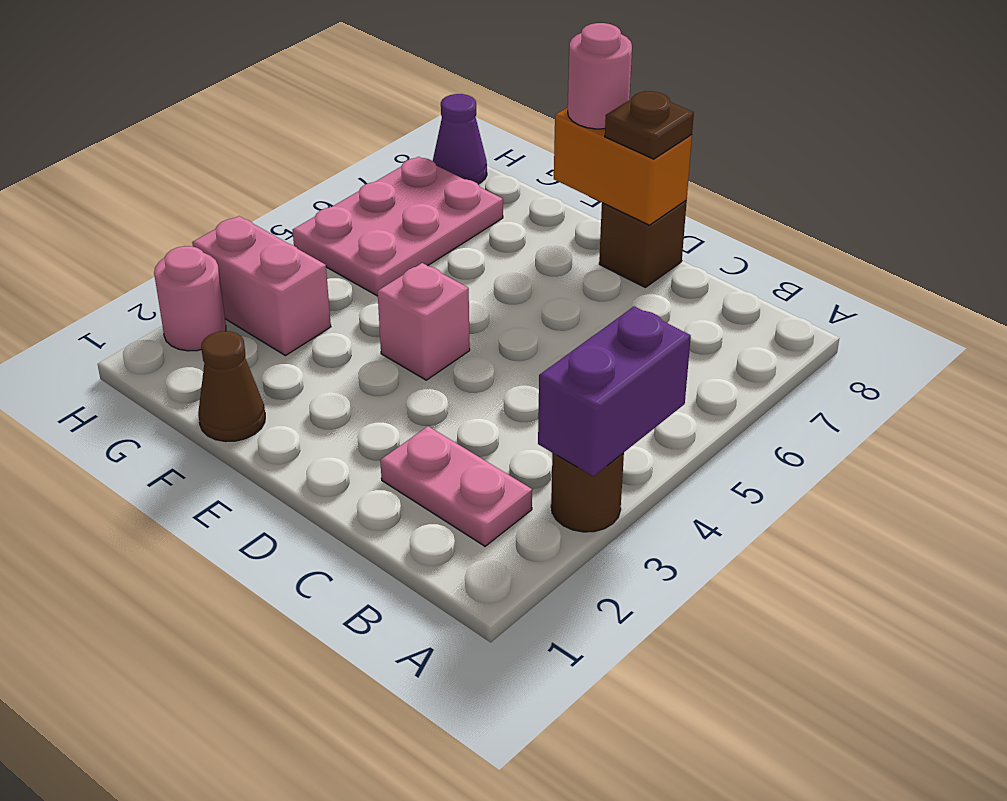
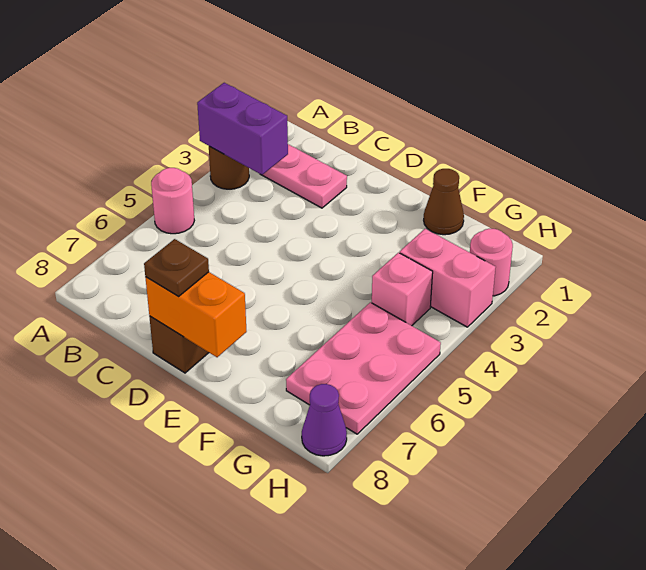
purple 1x2 brick [538,306,691,476] -> purple 1x2 brick turned to [197,83,288,175]
pink 1x1 brick [377,263,470,380] -> pink 1x1 brick moved to [372,253,433,326]
pink 1x1 round brick [568,23,632,129] -> pink 1x1 round brick moved to [151,168,194,234]

